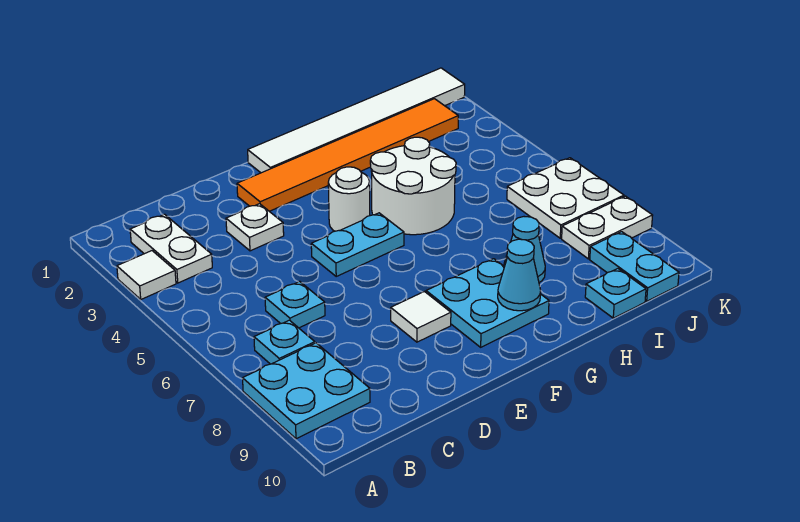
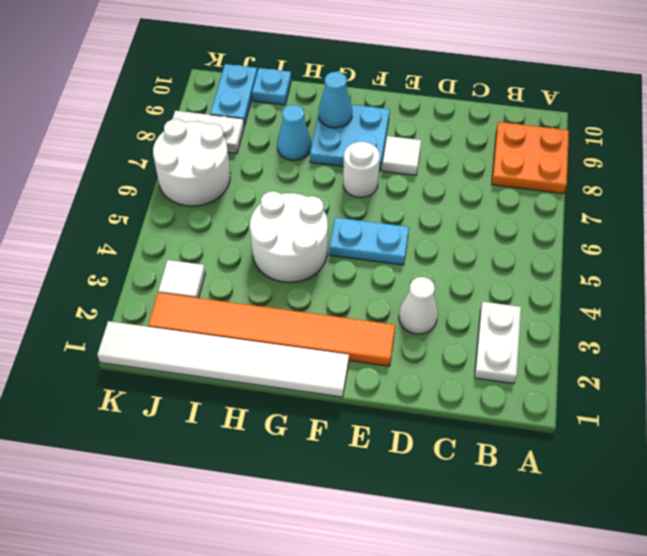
white 1x1 tile [117,251,176,299] -> white 1x1 tile moved to [158,260,205,298]
cyan 2x2 plate [243,343,370,439] -> orange 2x2 plate [492,122,569,194]
cyan 1x1 plate [254,320,315,364] -> none
cyan 1x1 plate [265,281,325,328] -> none
white 1x1 plate [226,204,284,251] -> white 1x1 cone [399,277,438,334]
white 1x1 round brick [328,167,370,231] -> white 1x1 round brick moved to [343,141,380,197]
white 2x2 plate [507,158,624,238] -> white 2x2 round brick [153,119,230,206]

